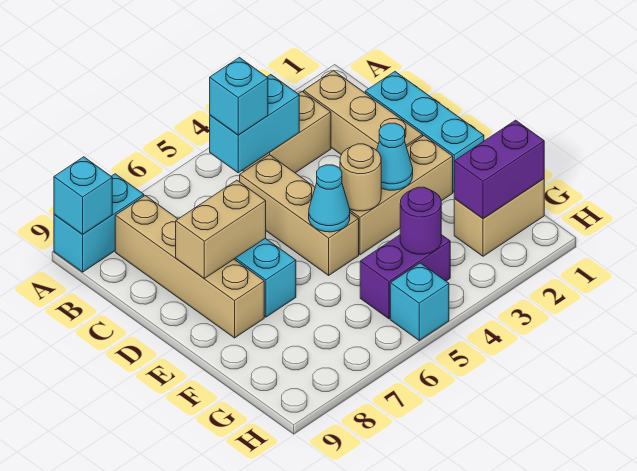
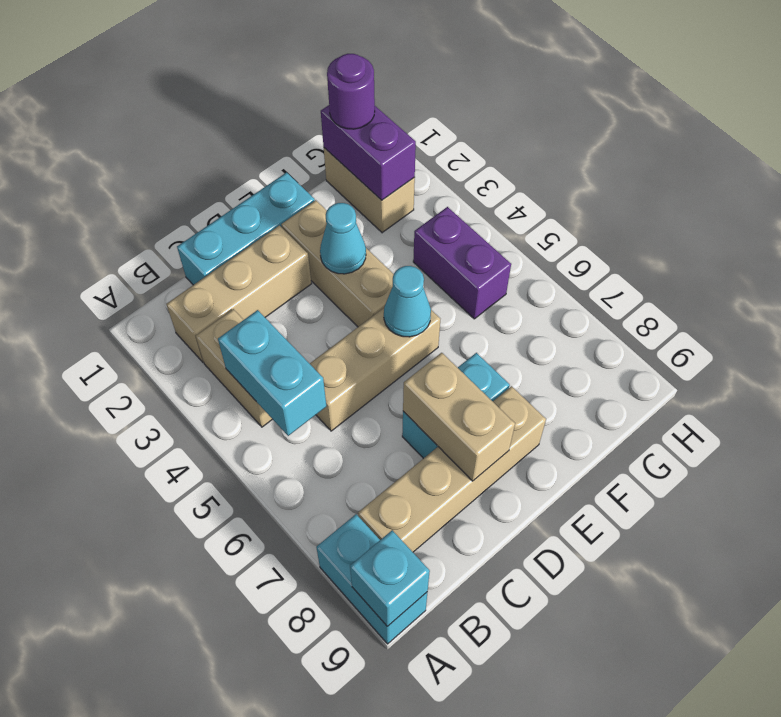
cyan 1x1 brick [210,58,268,135] -> none
tan 1x1 round brick [340,144,381,211] -> none
purple 1x1 round brick [400,187,441,254] -> purple 1x1 round brick moved to [327,54,375,129]
cyan 1x1 brick [390,263,449,340] -> none

